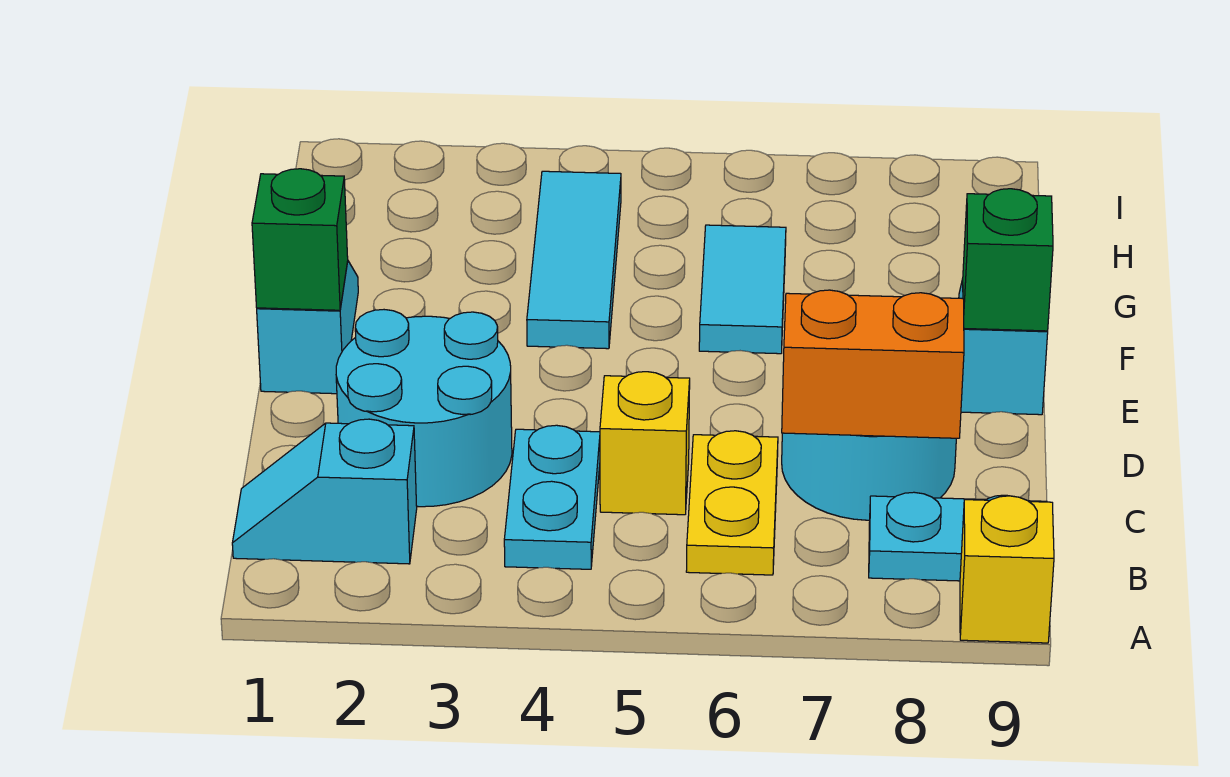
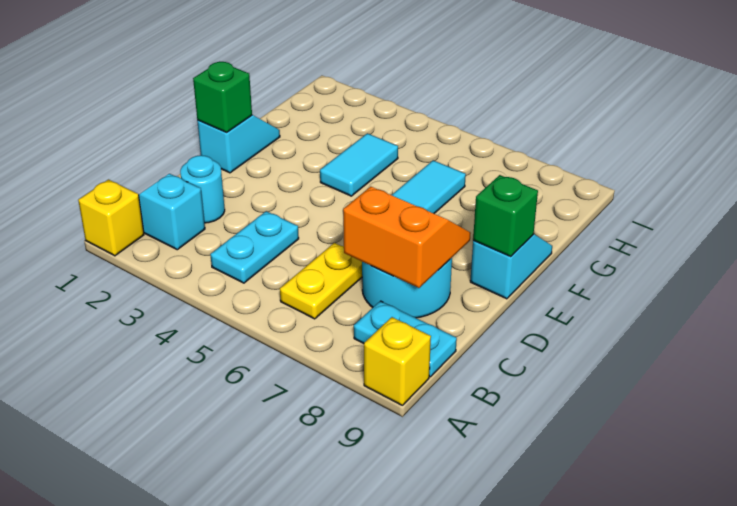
cyan 2x2 round brick [336,310,512,507] -> cyan 1x1 round brick [180,155,225,223]
yellow 1x1 brick [600,372,690,515] -> yellow 1x1 brick moved to [78,180,144,256]
cyan 1x3 tile [527,171,621,349] -> cyan 1x2 tile [320,133,398,196]

